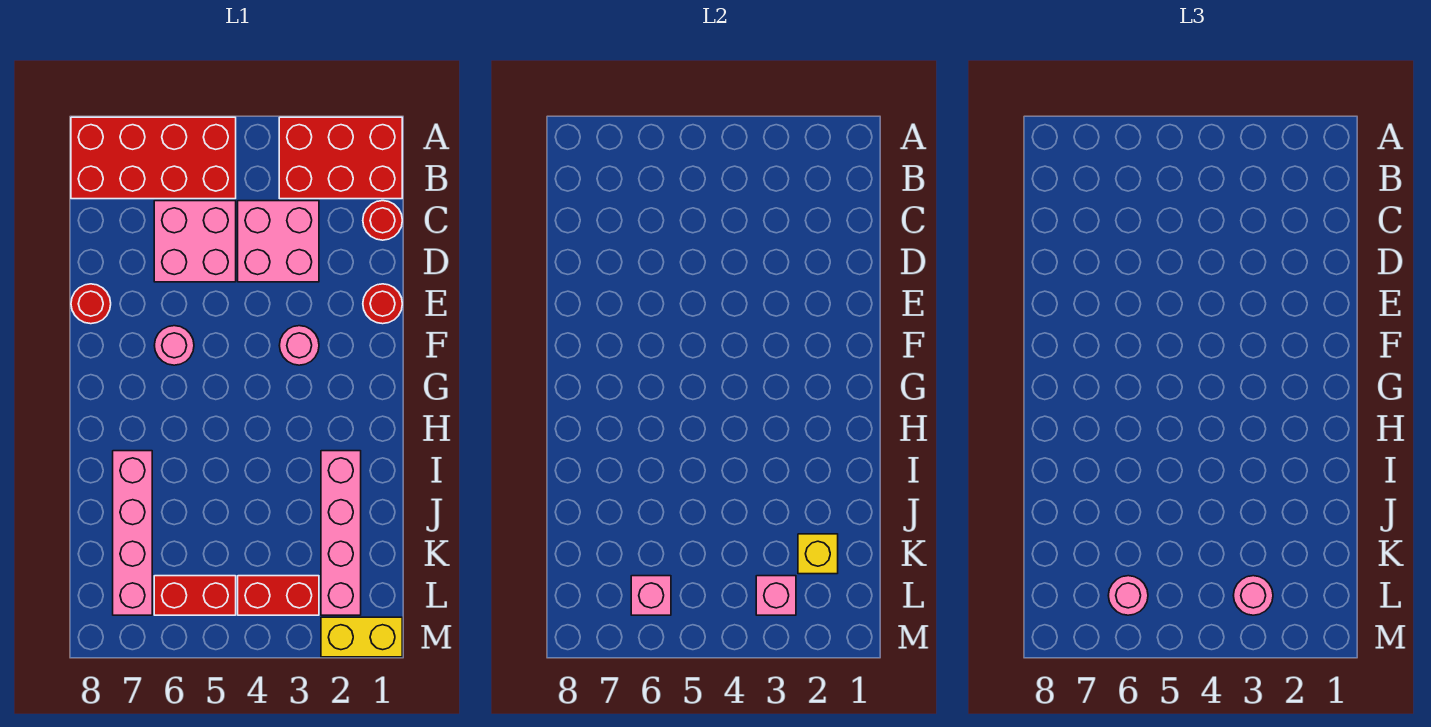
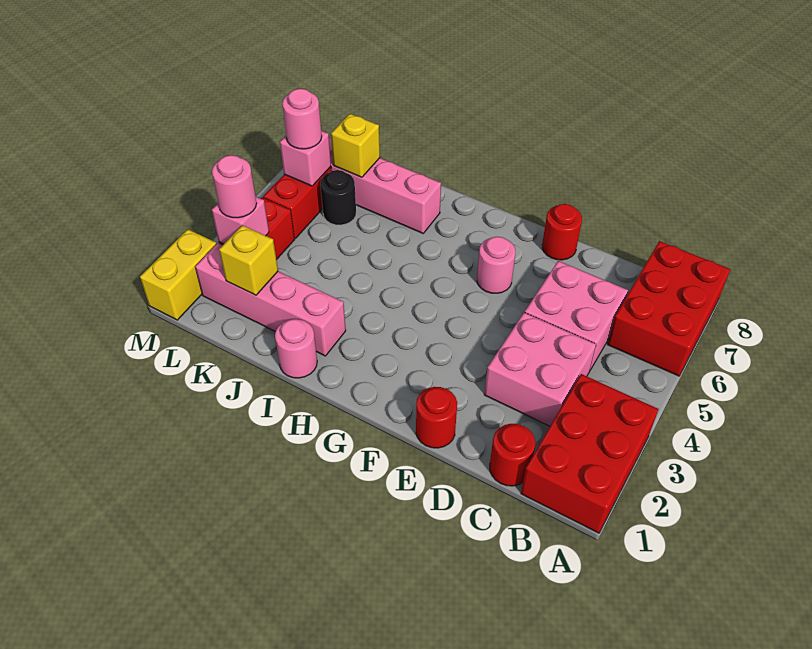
red 2x4 brick [71,117,236,199] -> red 2x3 brick [608,241,730,376]
pink 1x1 round brick [279,326,319,365] -> pink 1x1 round brick moved to [275,319,317,378]
none -> black 1x1 round brick [320,170,356,225]
none -> yellow 1x1 brick [331,114,380,177]

